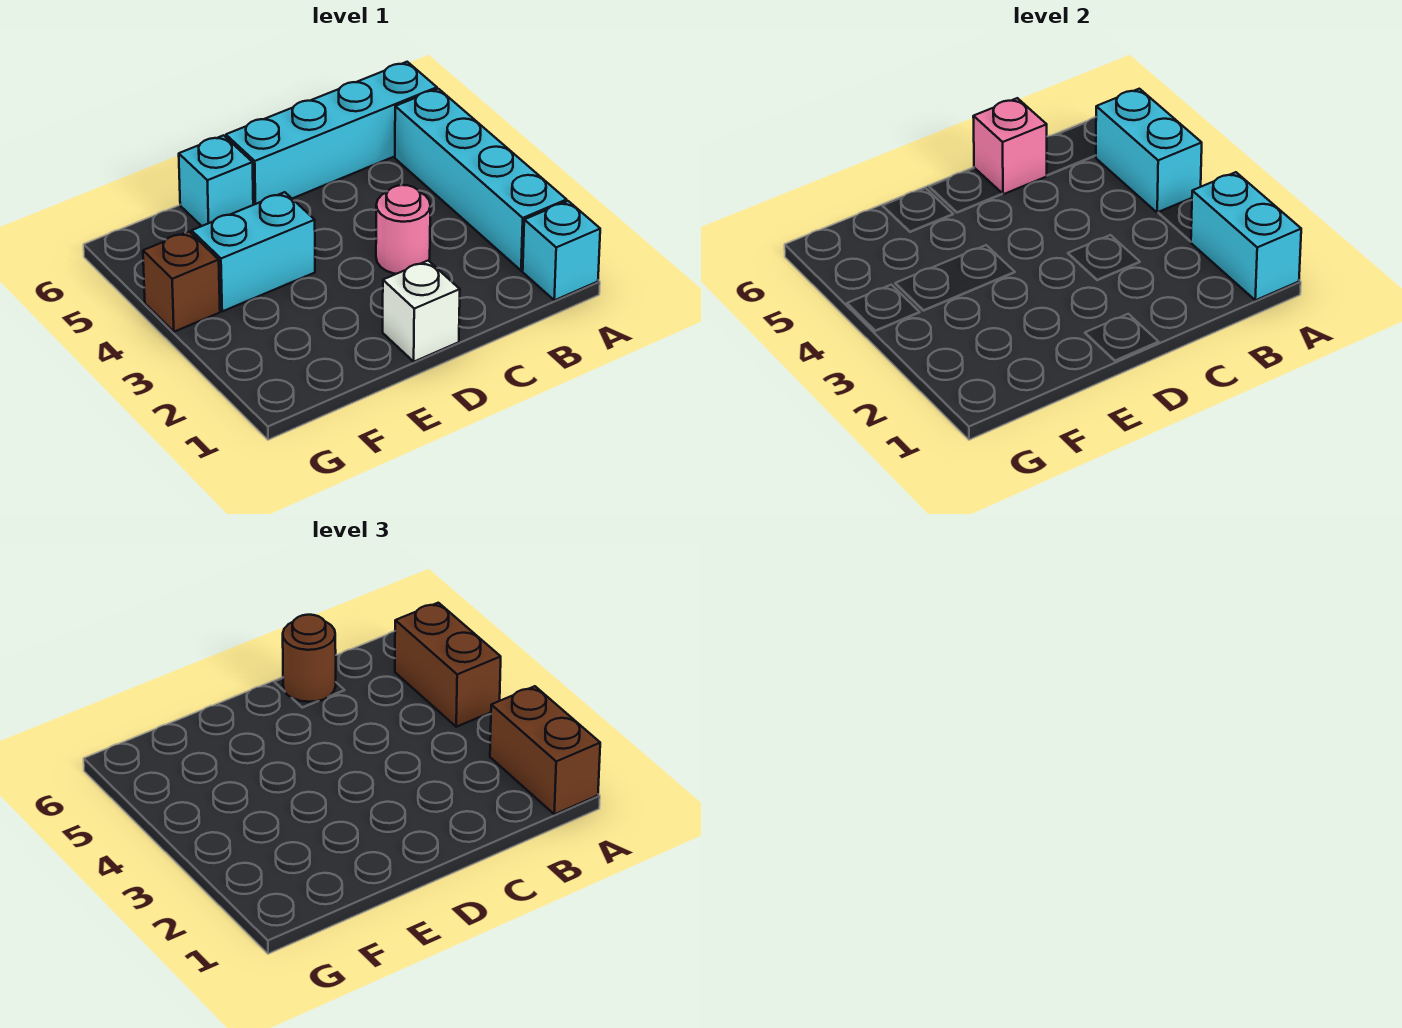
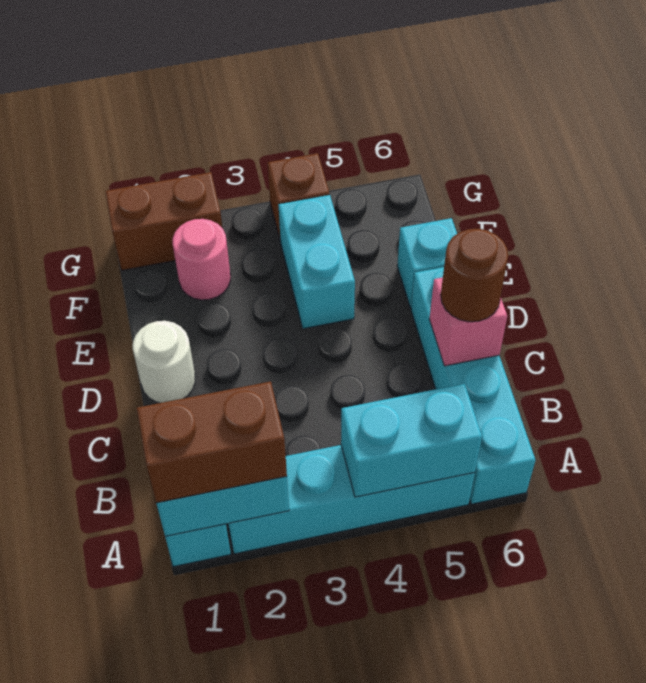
brown 1x2 brick [395,603,501,727] -> brown 1x2 brick moved to [105,172,222,270]
pink 1x1 round brick [376,185,430,274] -> pink 1x1 round brick moved to [173,219,230,300]
white 1x1 brick [383,261,460,362] -> white 1x1 round brick [133,321,195,403]

